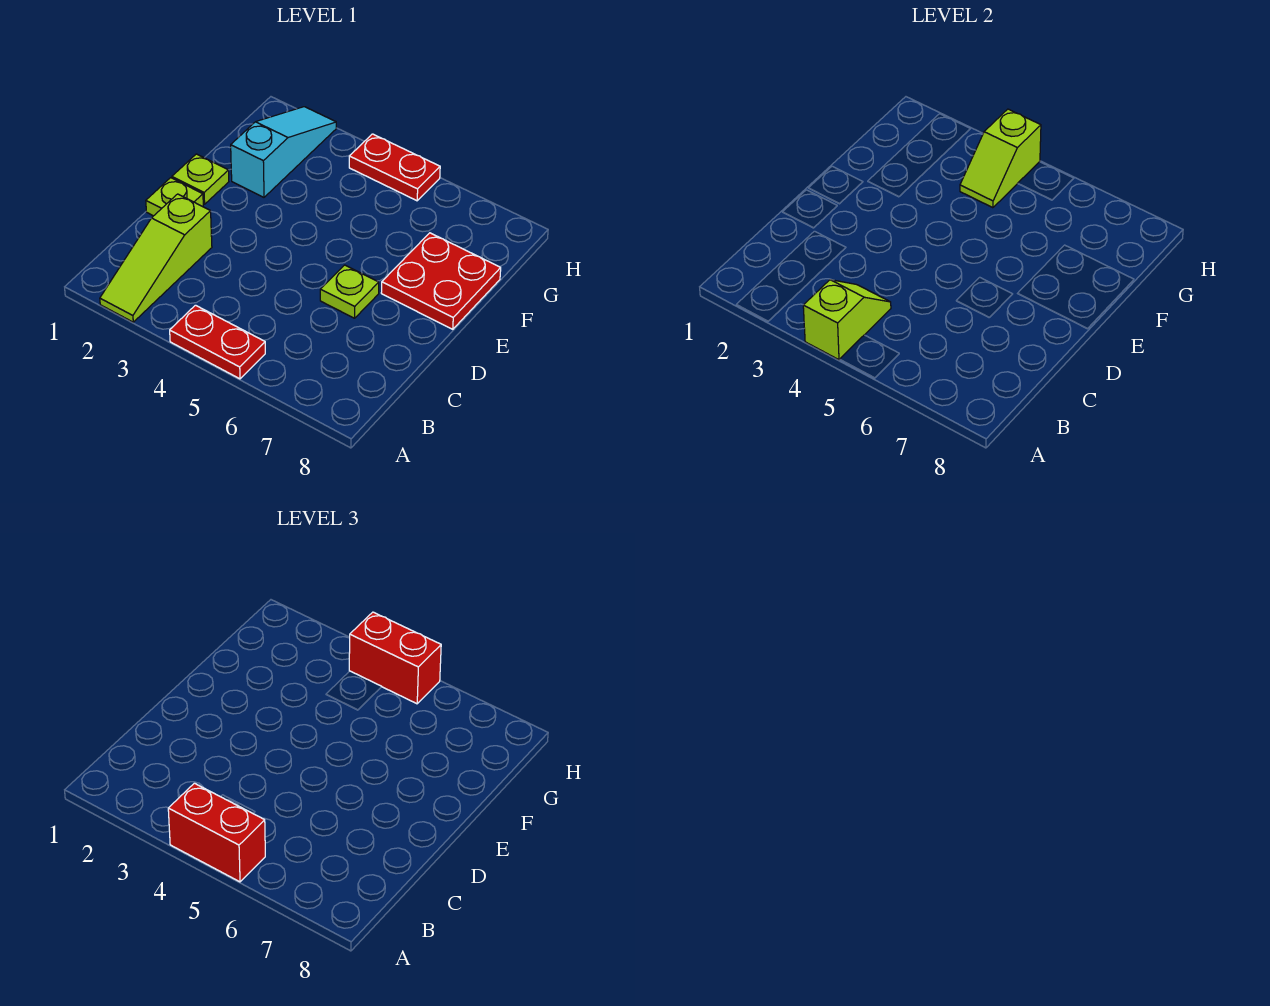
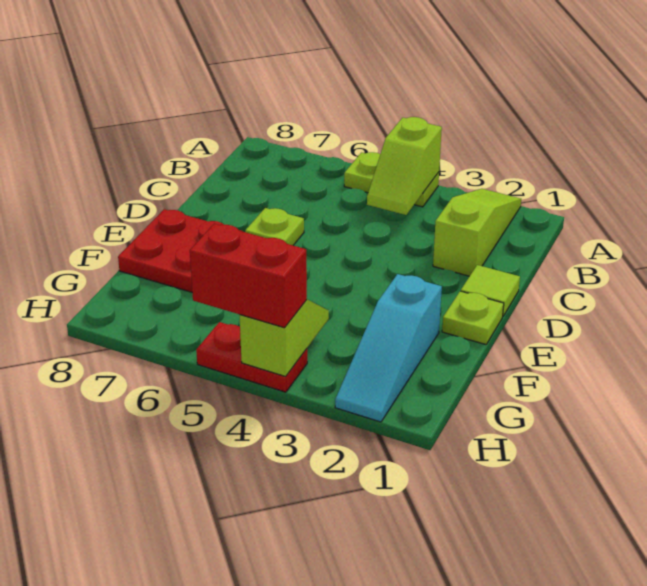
red 1x2 plate [170,305,265,379] -> lime 1x2 plate [344,152,439,207]
red 1x2 brick [168,783,265,882] -> none
lime 1x1 plate [146,178,203,216] -> lime 1x1 tile [461,265,520,316]

